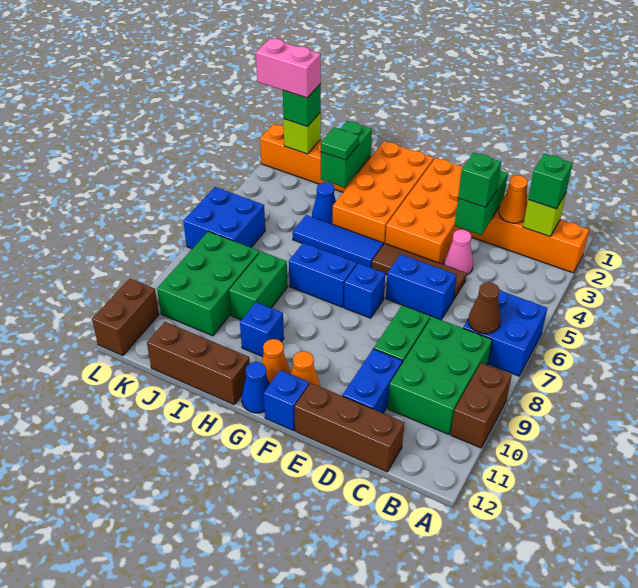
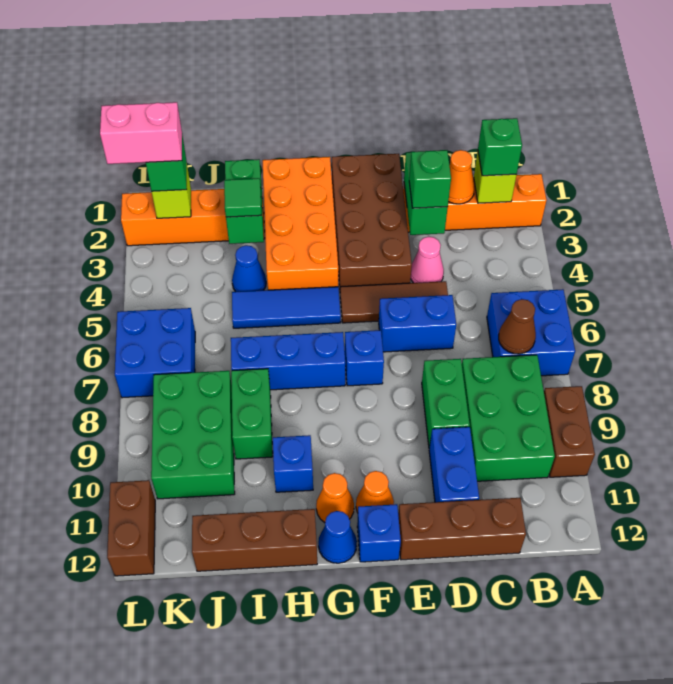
orange 2x4 brick [385,158,464,264] -> brown 2x4 brick [332,154,412,287]
blue 1x2 brick [289,243,357,307] -> blue 1x3 brick [231,332,345,390]

